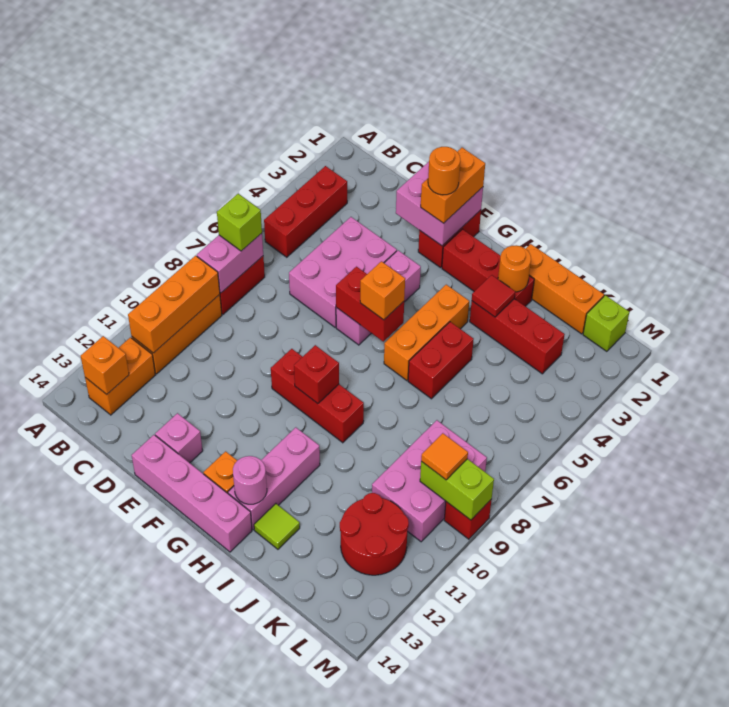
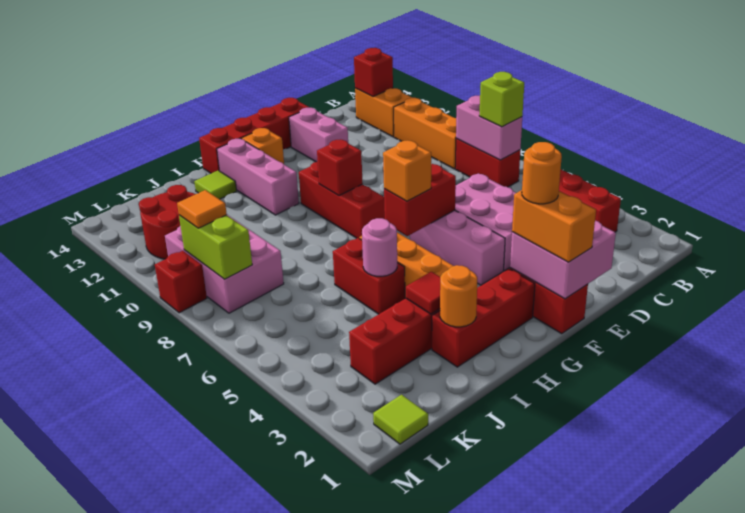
orange 1x3 brick [128,256,220,353] -> none
orange 1x1 brick [81,336,129,394] -> red 1x1 brick [354,48,393,97]
pink 1x1 brick [155,413,203,463] -> pink 1x2 brick [289,107,348,162]
pink 1x4 brick [132,435,252,552] -> red 1x4 brick [199,98,309,173]
red 1x3 brick [271,349,364,443] -> red 1x3 brick turned to [299,162,385,238]
pink 1x1 round brick [233,456,267,504] -> pink 1x1 round brick moved to [362,218,397,276]
orange 1x3 brick [526,244,604,334] -> none
lime 1x1 brick [583,295,629,351] -> lime 1x1 tile [373,395,428,444]
lime 1x2 brick [420,459,494,520] -> lime 1x2 brick turned to [179,215,252,279]

